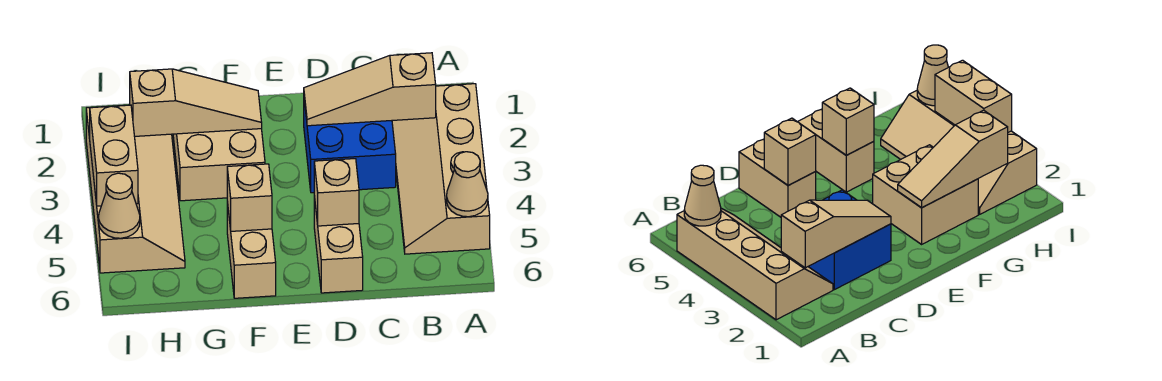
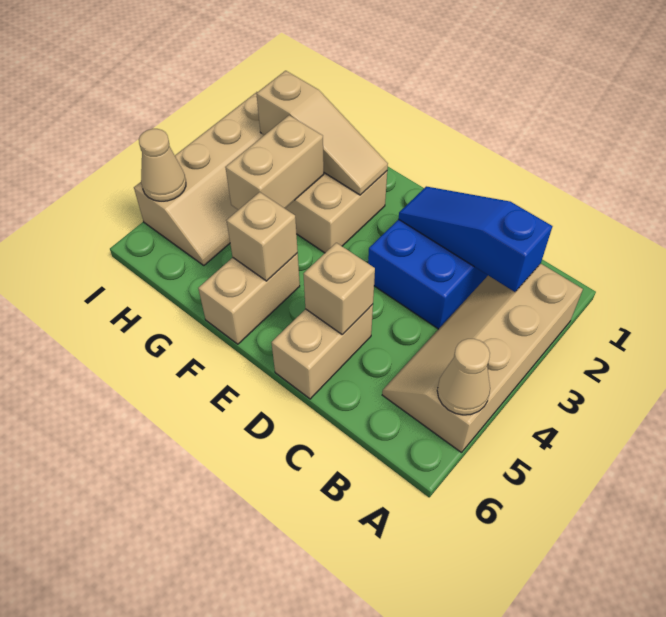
tan 1x3 slope [304,53,436,126] -> blue 1x3 slope [398,186,552,292]
tan 1x2 brick [90,105,138,206] -> tan 1x2 brick moved to [225,115,324,210]

